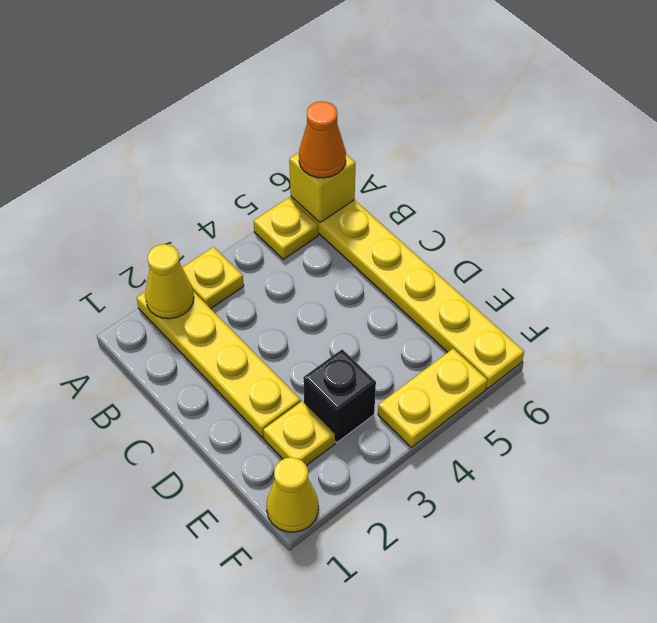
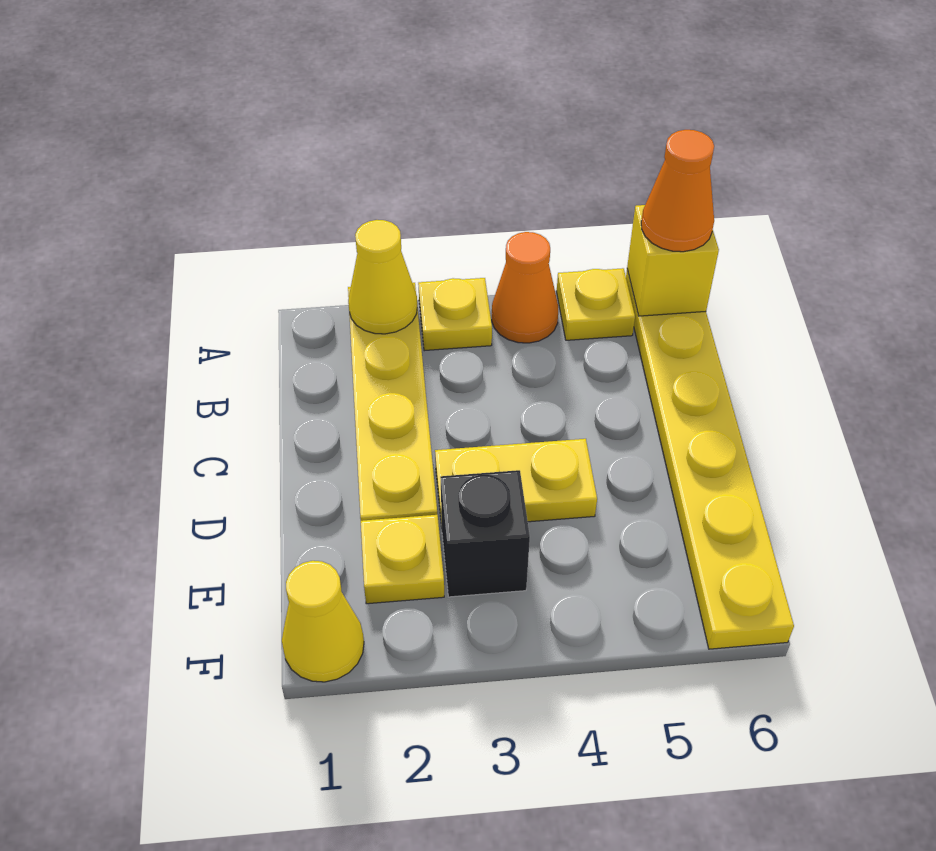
none -> orange 1x1 cone [492,232,558,343]
yellow 1x2 plate [378,349,487,447] -> yellow 1x2 plate moved to [435,439,597,526]

